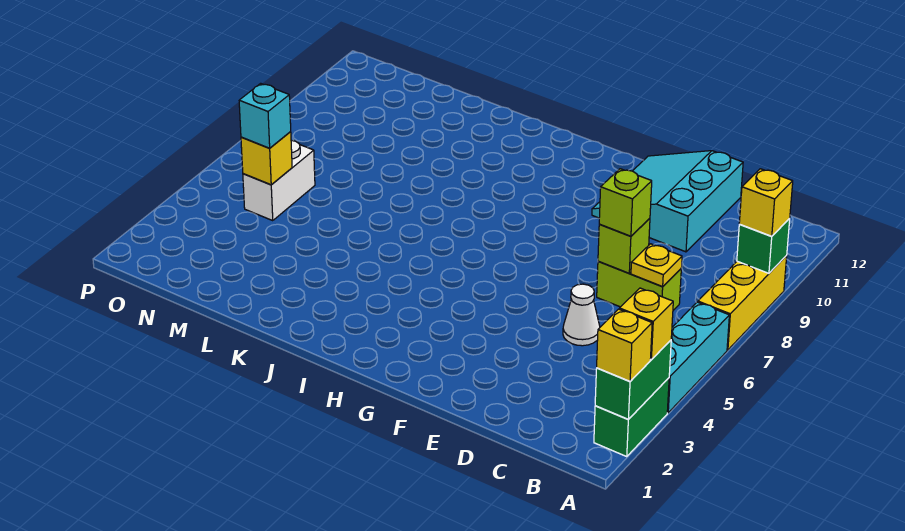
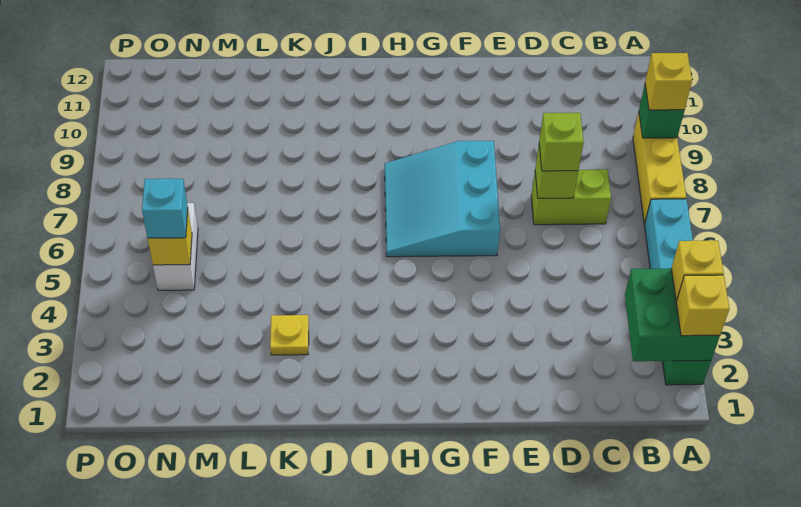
green 1x2 brick [595,340,671,419] -> green 2x2 brick [625,268,720,361]
yellow 1x1 plate [631,244,682,286] -> yellow 1x1 plate moved to [270,315,309,355]
white 1x1 cone [563,284,600,346] -> none
cyan 3x3 slope [592,151,743,252] -> cyan 3x3 slope moved to [385,141,500,257]

